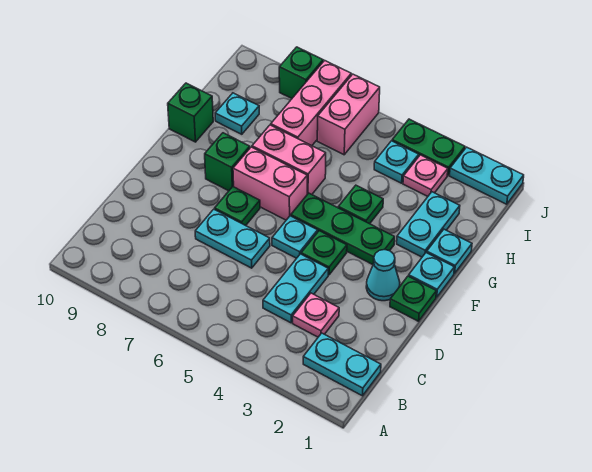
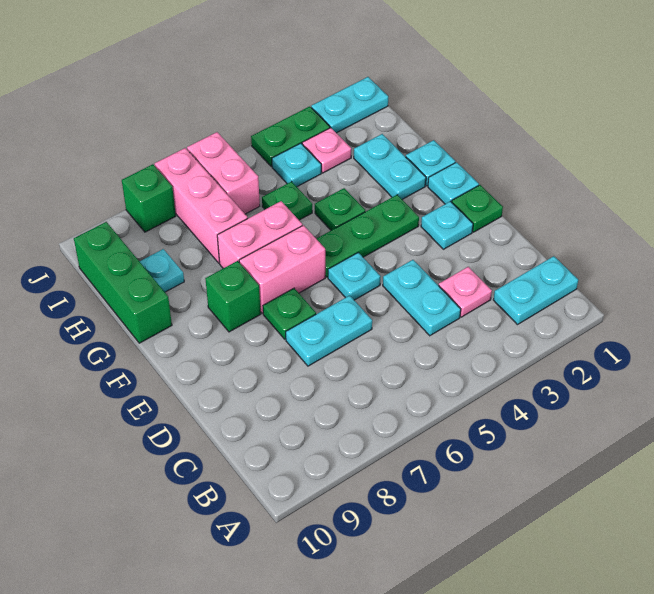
cyan 1x1 cone [366,250,400,301] -> cyan 1x1 plate [421,201,473,249]
green 1x1 plate [301,231,347,275] -> green 1x1 plate moved to [262,182,312,220]
green 1x1 brick [168,83,213,142] -> green 1x3 brick [74,222,172,343]

